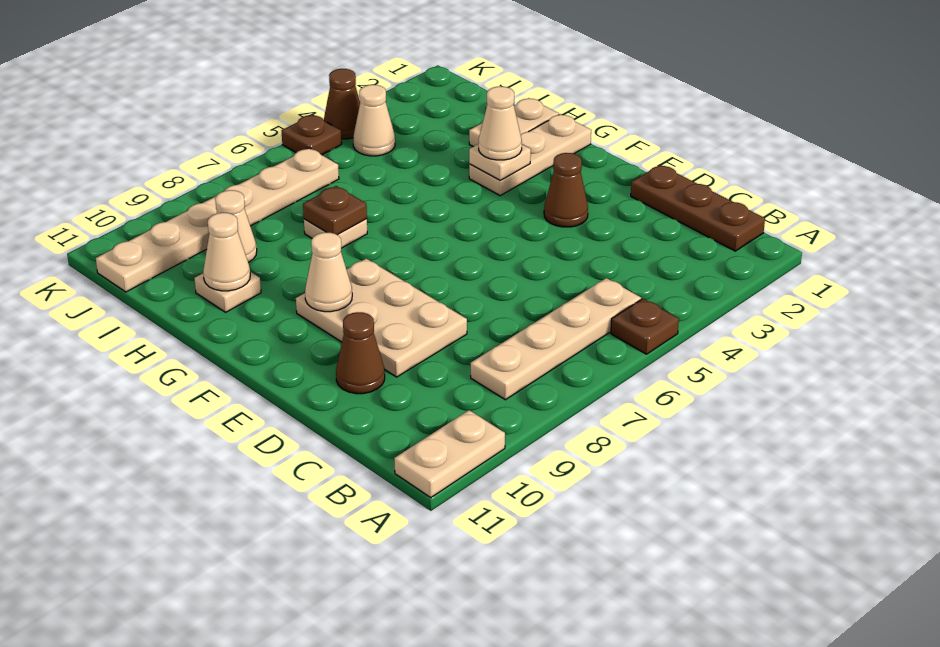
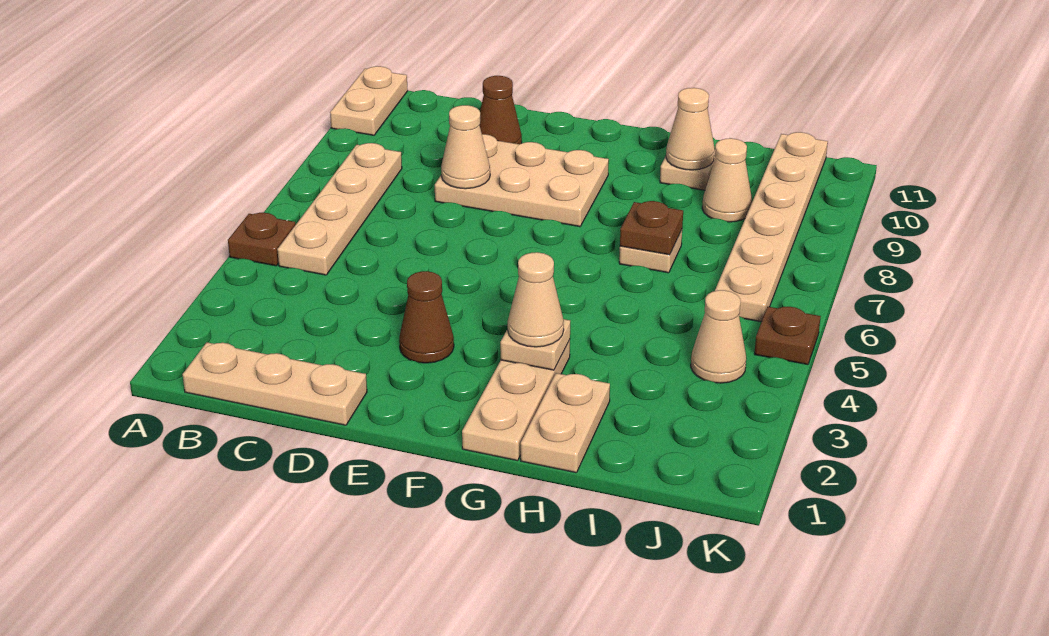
brown 1x3 plate [631,165,765,251] -> tan 1x3 plate [183,342,367,425]
tan 1x1 cone [305,232,352,312] -> tan 1x1 cone moved to [441,105,490,189]
brown 1x1 cone [324,69,360,139] -> none

